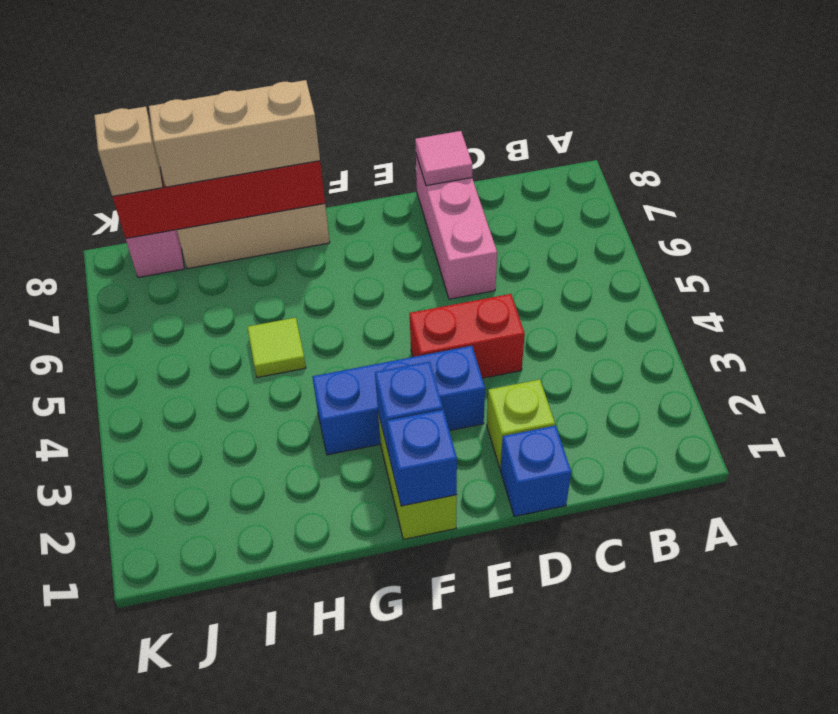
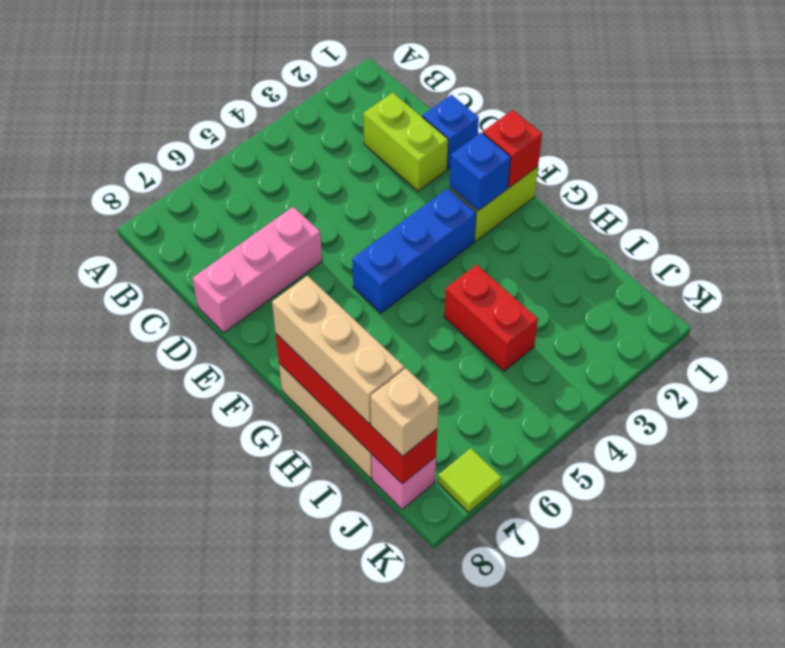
lime 1x1 brick [487,379,555,469] -> lime 1x2 brick [363,93,448,191]
red 1x2 brick [409,294,525,378] -> red 1x2 brick moved to [444,265,538,371]
pink 1x1 tile [415,131,472,186] -> none
blue 1x3 brick [312,346,485,455] -> blue 1x3 brick turned to [352,188,476,313]
blue 1x1 brick [387,410,457,506] -> red 1x1 brick [483,110,542,187]
lime 1x1 tile [247,318,306,377] -> lime 1x1 tile moved to [438,448,502,512]

